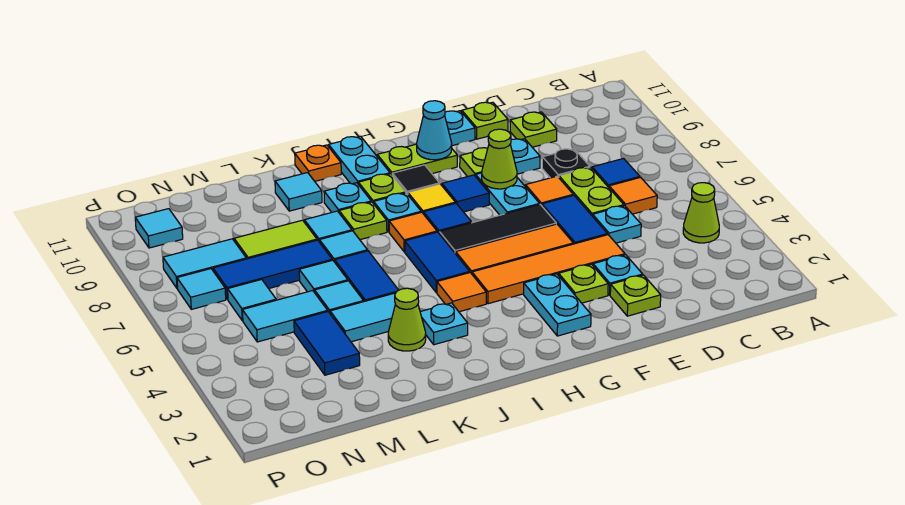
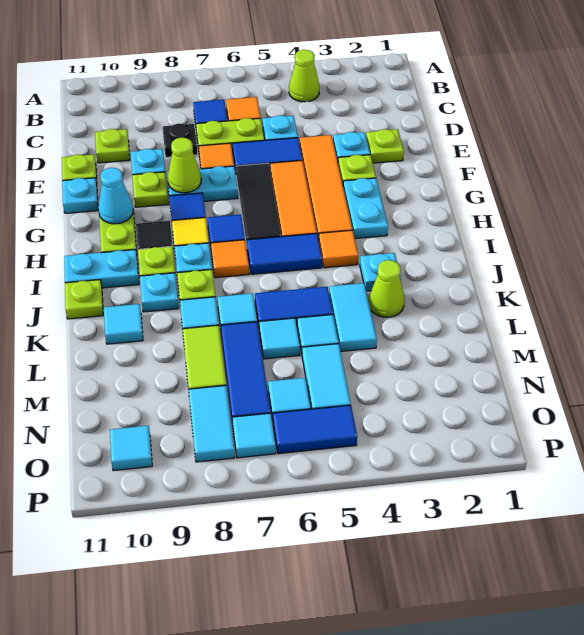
cyan 1x2 plate [524,274,591,336] -> cyan 1x2 plate turned to [343,178,388,239]
orange 1x1 plate [295,145,341,181] -> lime 1x1 plate [65,280,103,319]
blue 1x2 tile [294,312,360,375] -> blue 1x2 tile moved to [273,405,357,454]

